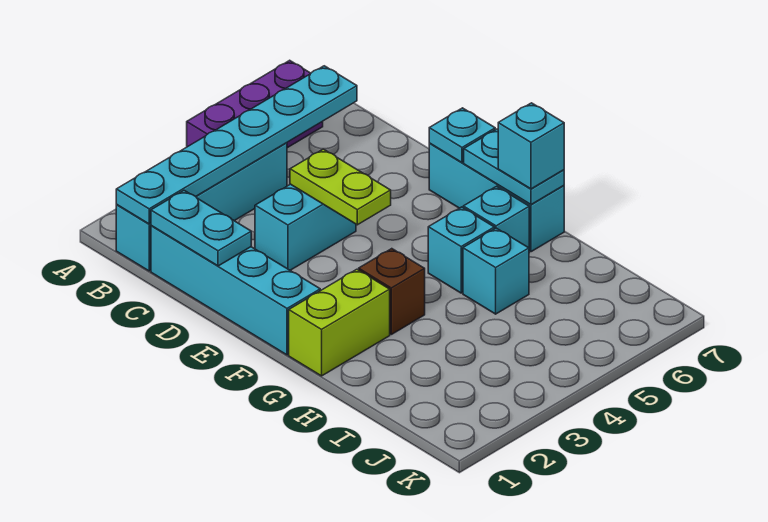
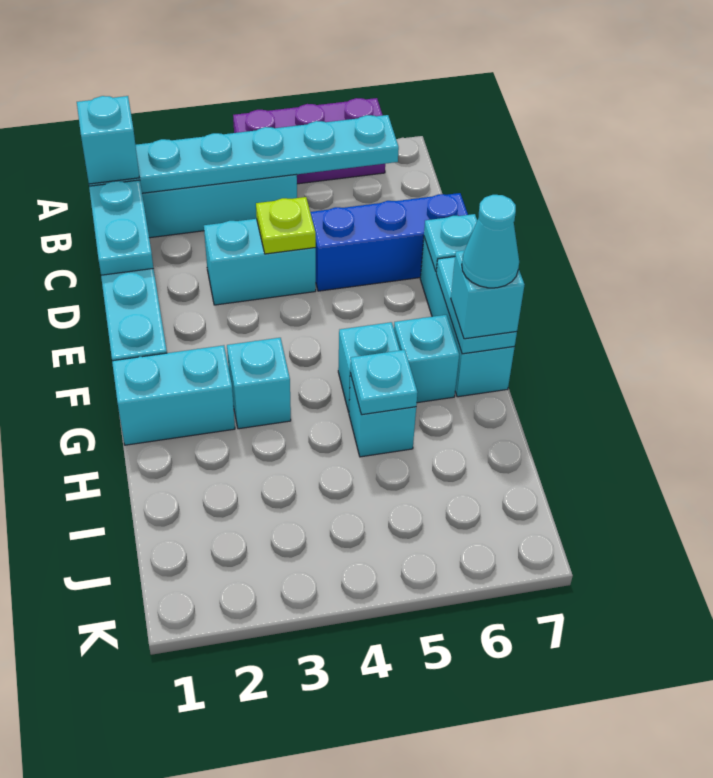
none -> cyan 1x1 brick [77,96,140,184]
lime 1x2 plate [290,149,391,225] -> lime 1x1 plate [256,197,316,254]
none -> blue 1x3 brick [310,193,468,291]
lime 1x2 brick [289,269,390,376] -> cyan 1x2 brick [112,345,235,445]
brown 1x1 brick [359,249,425,334] -> cyan 1x1 brick [227,338,291,429]
none -> cyan 1x1 cone [462,195,519,288]
none -> cyan 1x1 plate [350,350,418,415]

